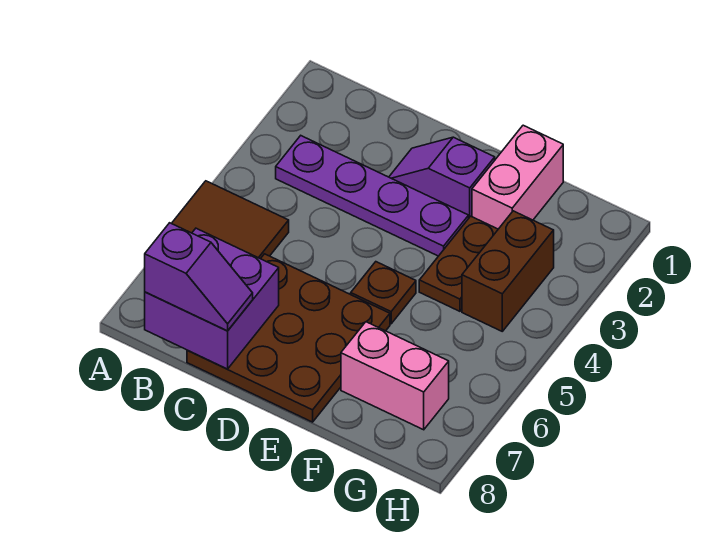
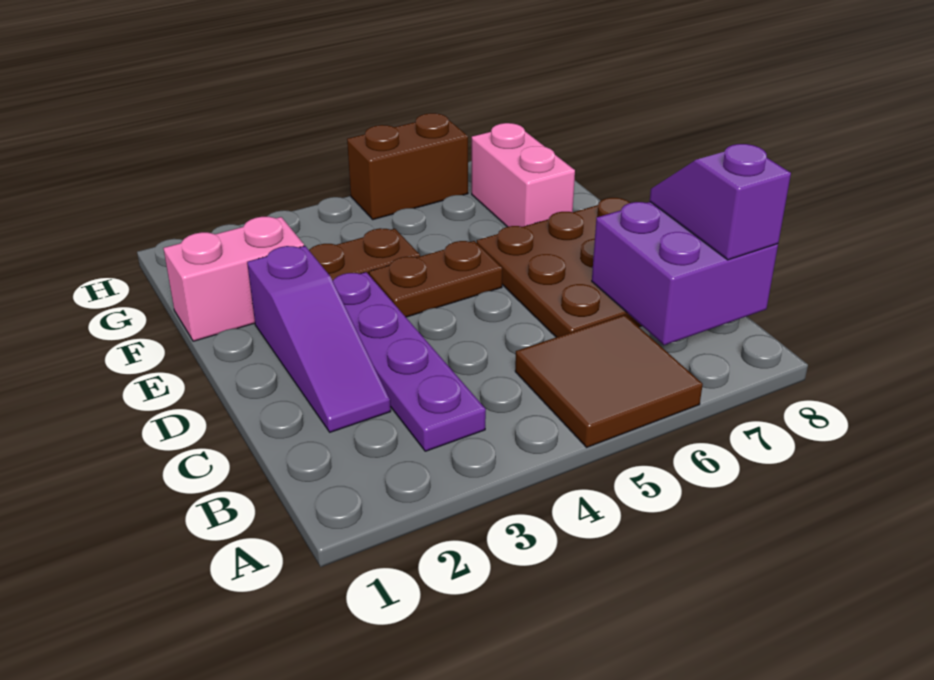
purple 1x2 slope [389,137,495,217] -> purple 1x3 slope [247,246,391,432]
brown 1x1 plate [351,262,416,324] -> brown 1x2 plate [369,241,502,317]
brown 1x2 brick [462,211,554,331] -> brown 1x2 brick moved to [347,113,468,220]

